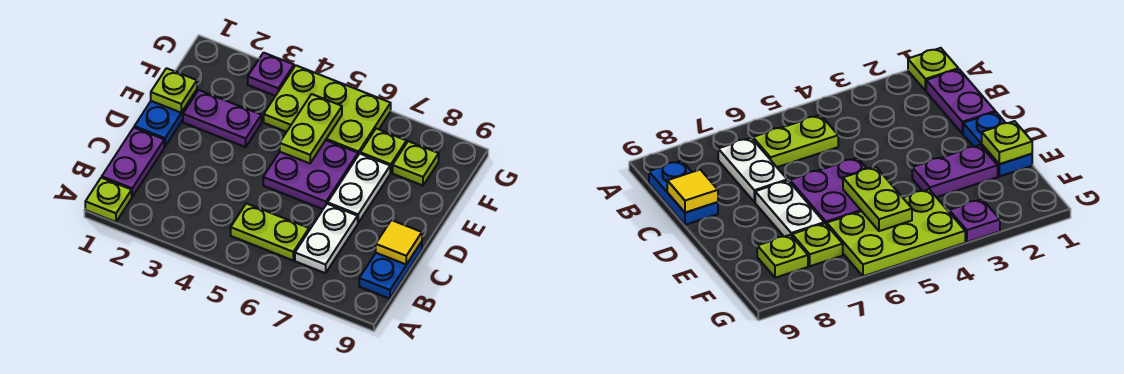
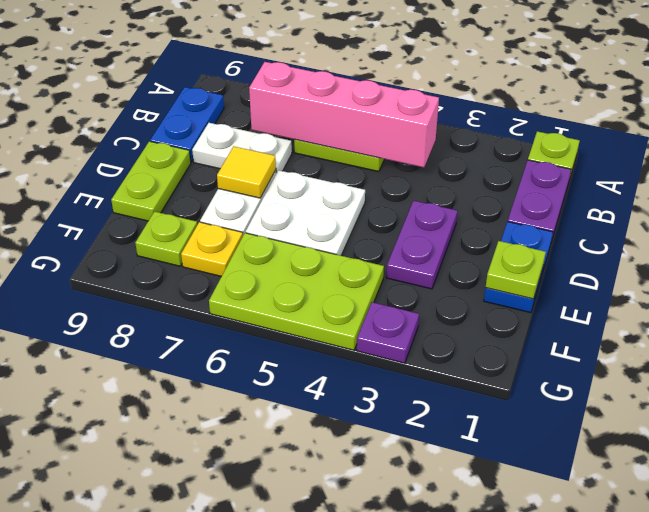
none -> pink 1x4 brick [249,62,439,167]
white 1x2 plate [295,204,358,273] -> white 1x2 plate turned to [192,123,292,173]
yellow 1x1 tile [376,220,422,264] -> yellow 1x1 tile moved to [217,146,276,198]
purple 2x2 plate [263,140,358,209] -> white 2x2 plate [246,170,365,256]
purple 1x2 plate [183,90,261,147] -> purple 1x2 plate turned to [386,201,457,289]
lime 1x2 plate [280,94,342,163] -> lime 1x2 plate moved to [111,141,191,221]
lime 1x1 plate [360,129,407,173] -> yellow 1x1 plate [181,222,243,276]

